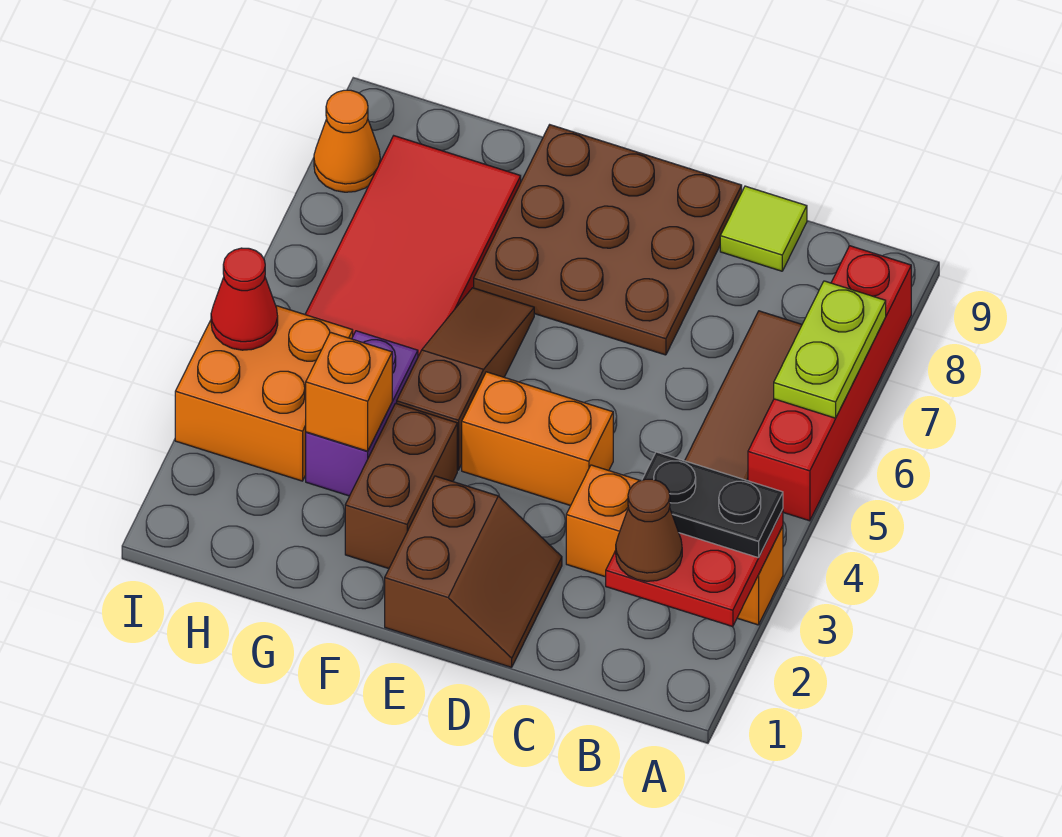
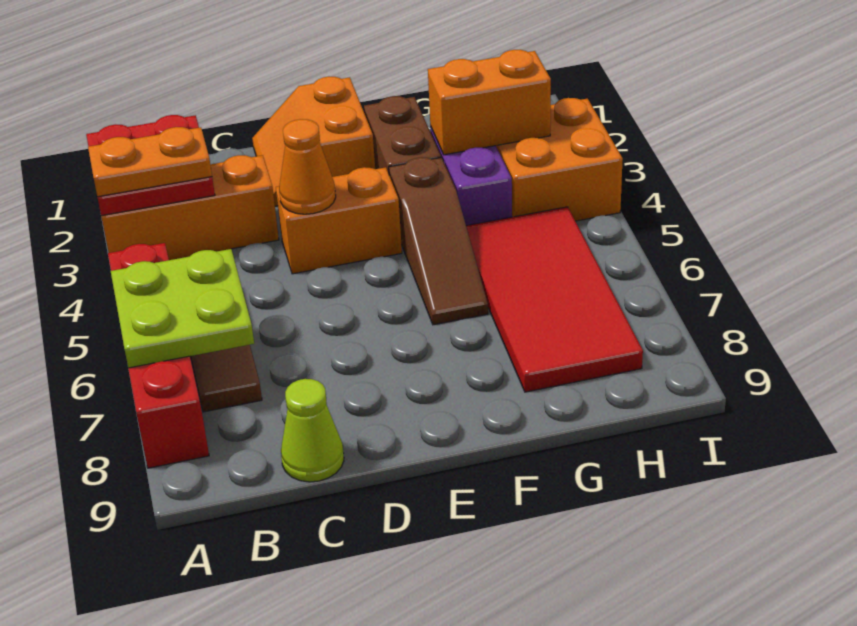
black 1x2 plate [642,452,783,558] -> orange 1x2 plate [88,127,212,197]
lime 1x2 plate [774,281,886,418] -> lime 2x2 plate [111,249,254,368]
brown 1x1 cone [616,479,682,581] -> none
lime 1x1 tile [720,186,807,271] -> lime 1x1 cone [281,379,344,482]
brown 2x2 slope [385,476,562,667] -> orange 2x2 slope [252,77,375,206]
brown 3x3 plate [474,125,742,355] -> none
orange 1x1 brick [306,332,392,451] -> orange 1x2 brick [428,50,551,155]
red 1x1 cone [211,248,278,350] -> none
orange 1x1 cone [314,90,380,192] -> orange 1x1 cone moved to [279,119,336,214]

